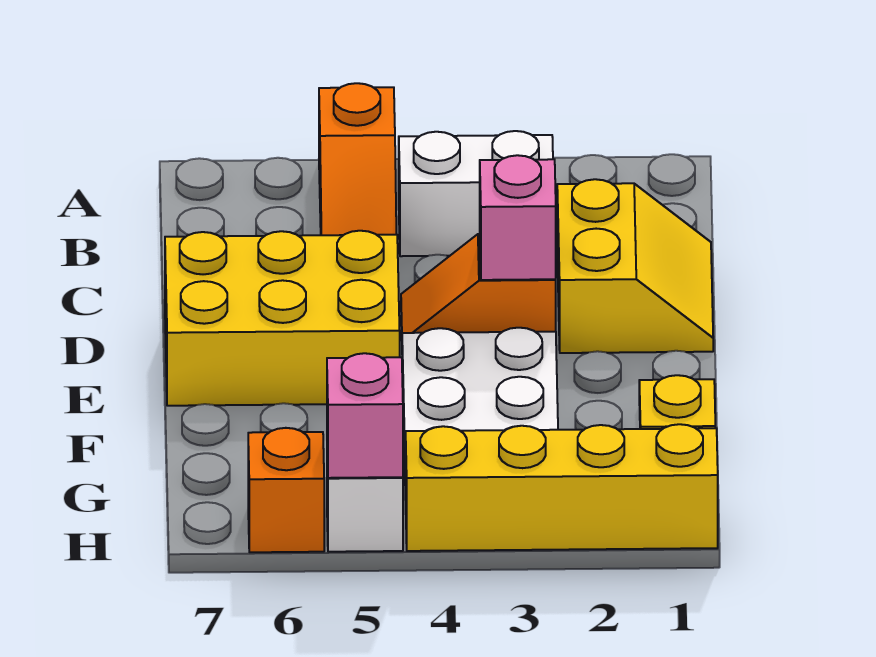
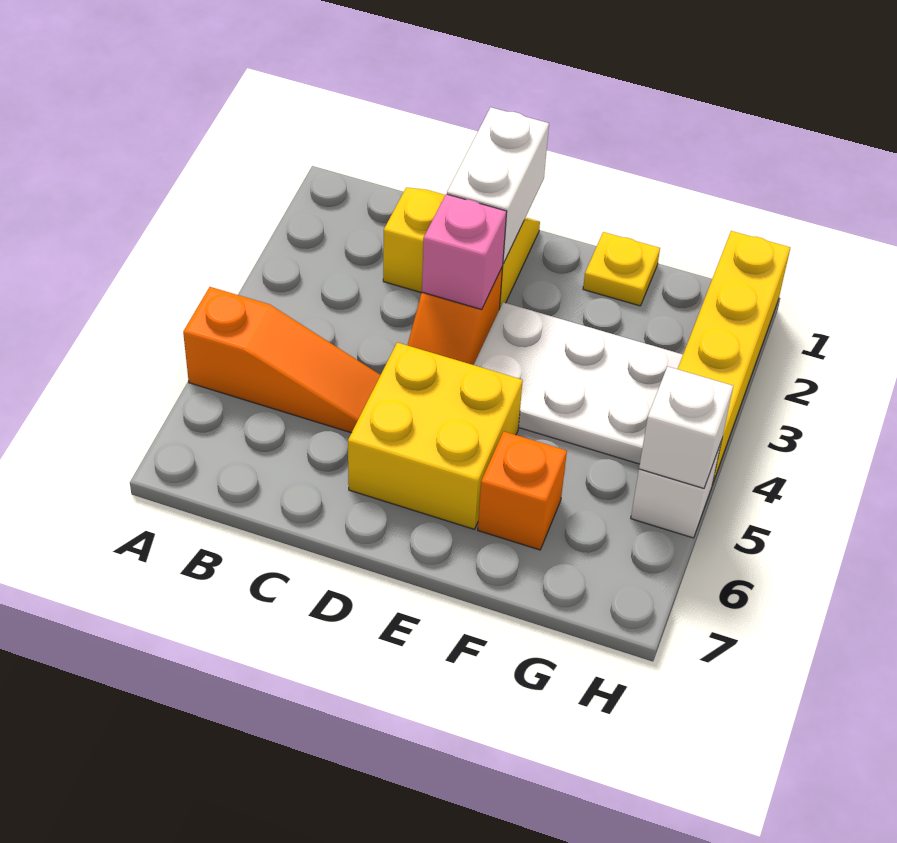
white 1x2 brick [399,131,553,256] -> white 1x2 brick moved to [447,107,549,263]
yellow 2x3 brick [165,231,400,406] -> yellow 2x2 brick [348,342,523,529]
pink 1x1 brick [327,353,403,478] -> white 1x1 brick [639,366,733,488]
orange 1x1 brick [248,428,324,552] -> orange 1x1 brick moved to [478,431,567,550]

